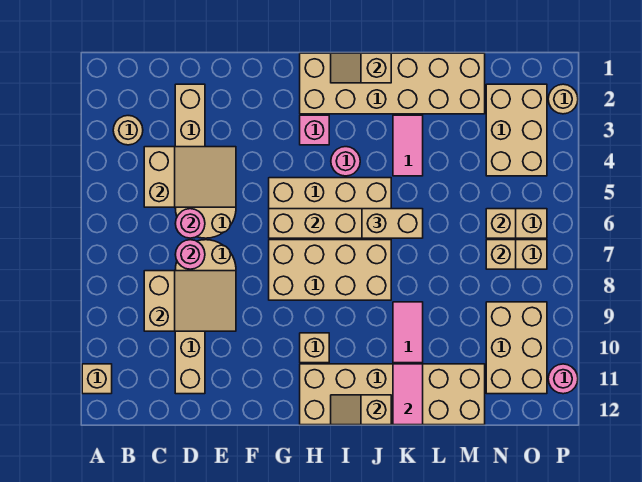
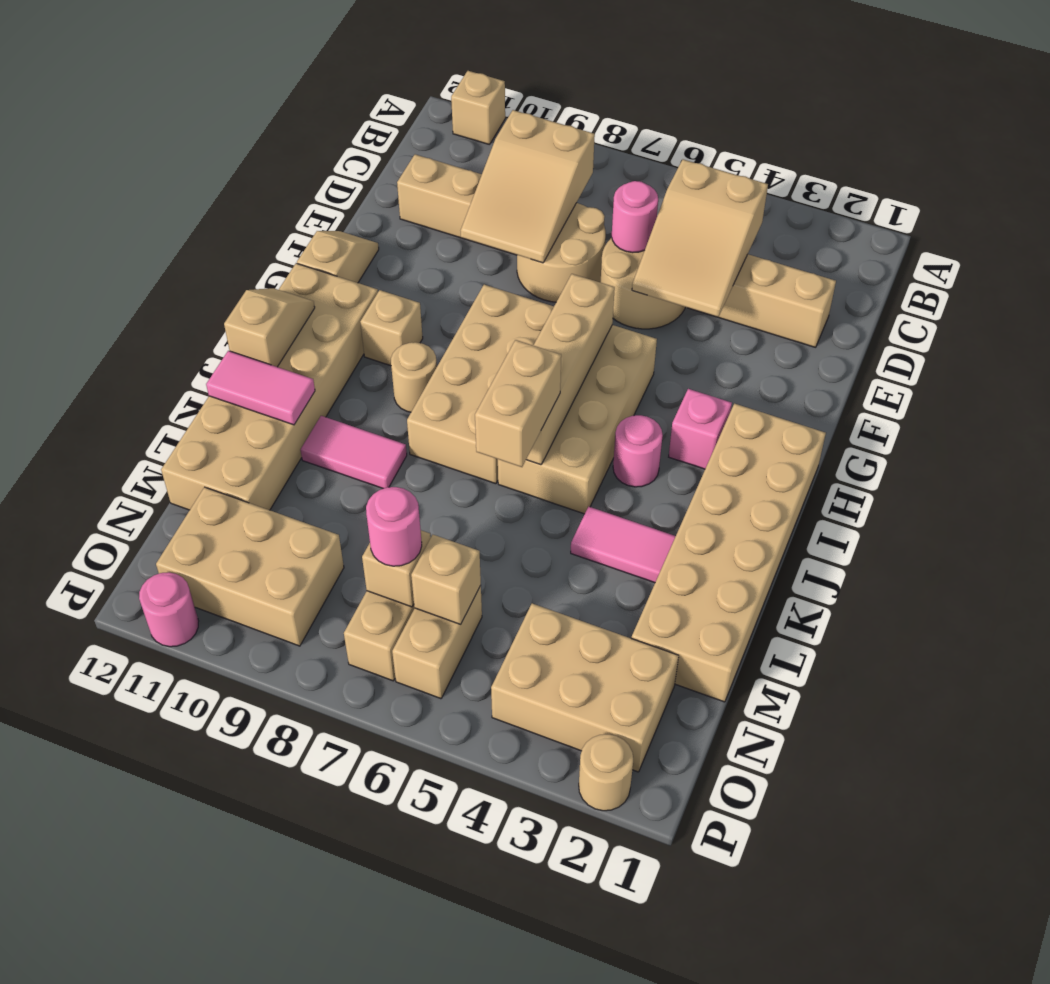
tan 1x1 round brick [113,116,143,145] -> tan 1x1 round brick moved to [391,342,437,412]
pink 1x1 round brick [175,240,205,269] -> pink 1x1 round brick moved to [366,487,422,566]
tan 1x2 slope [331,53,391,83] -> tan 1x2 slope moved to [297,231,379,283]

